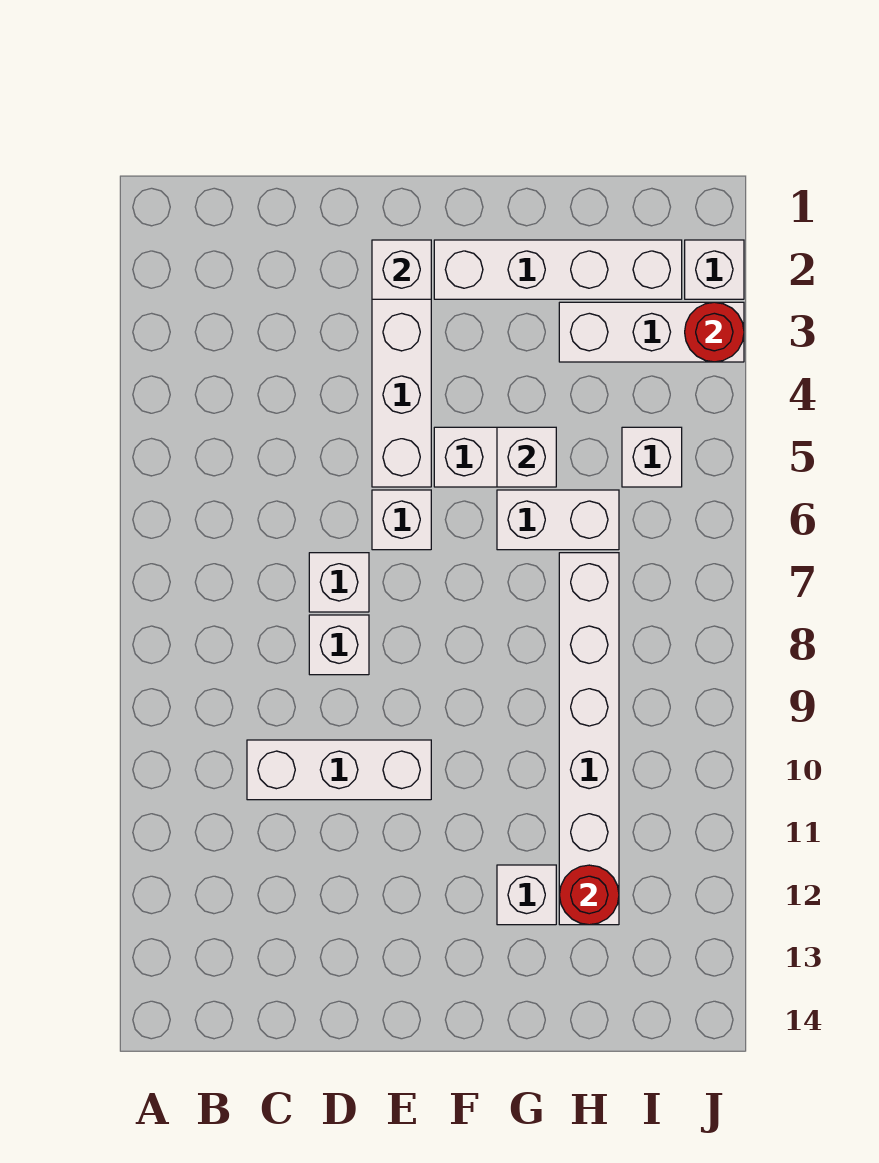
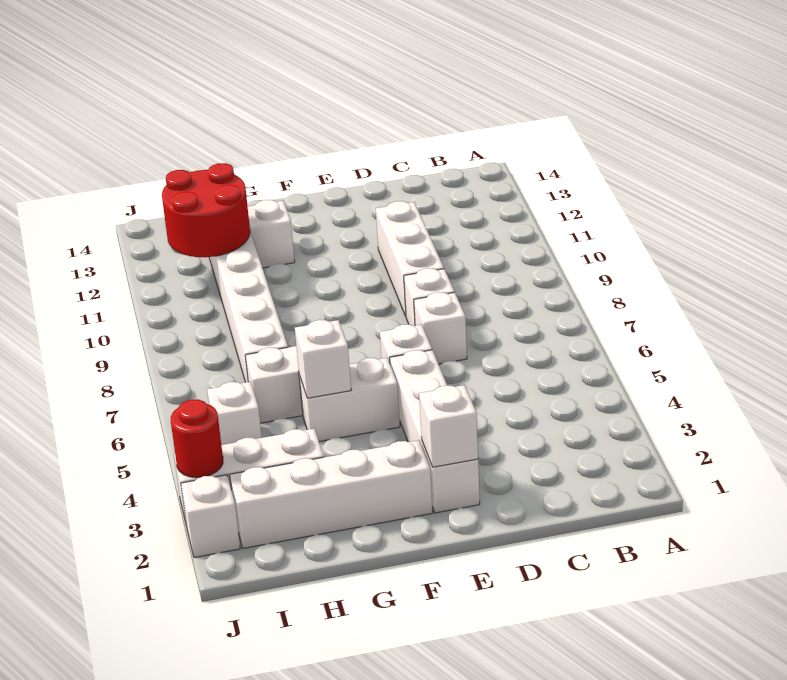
white 1x3 brick [247,740,431,800] -> white 1x3 brick turned to [376,201,444,316]
red 1x1 round brick [559,865,619,925] -> red 2x2 round brick [162,163,250,257]

